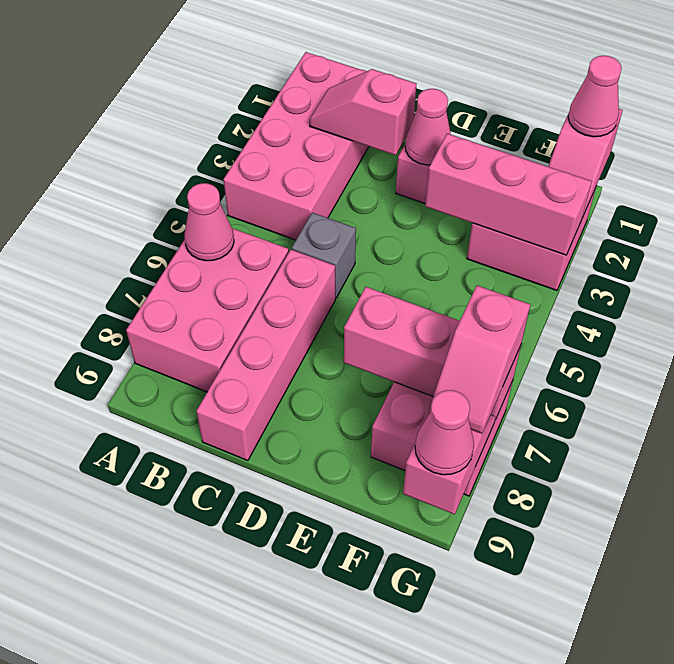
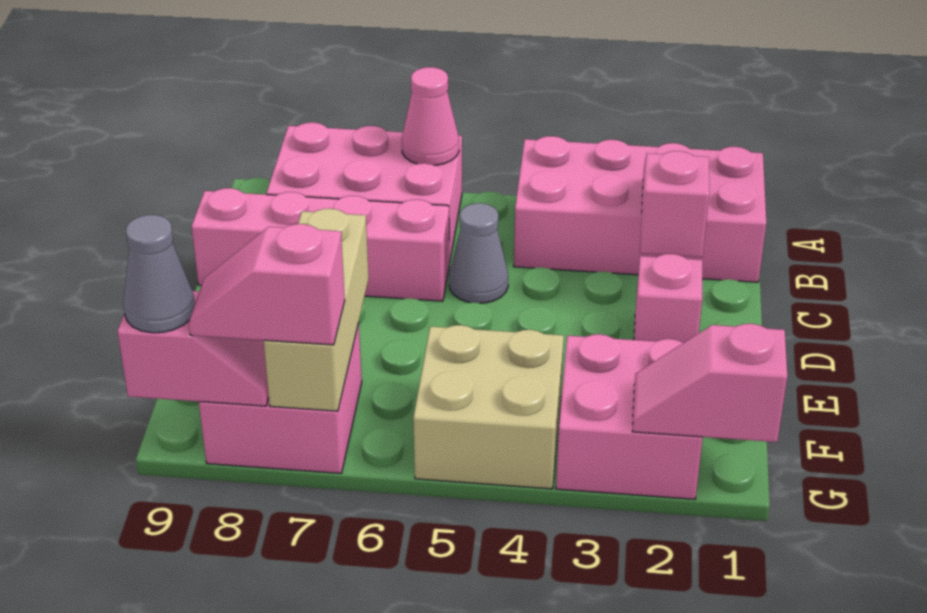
grey 1x1 brick [292,213,356,298] -> grey 1x1 cone [449,203,508,303]
pink 1x1 cone [405,89,451,165] -> none
pink 1x3 brick [425,134,592,255] -> none
pink 1x3 brick [344,287,521,420] -> tan 1x3 brick [264,209,369,411]
none -> tan 2x2 brick [413,325,564,489]
pink 1x1 cone [568,56,622,137] -> none
pink 1x1 cone [415,390,474,475] -> grey 1x1 cone [123,215,195,333]

